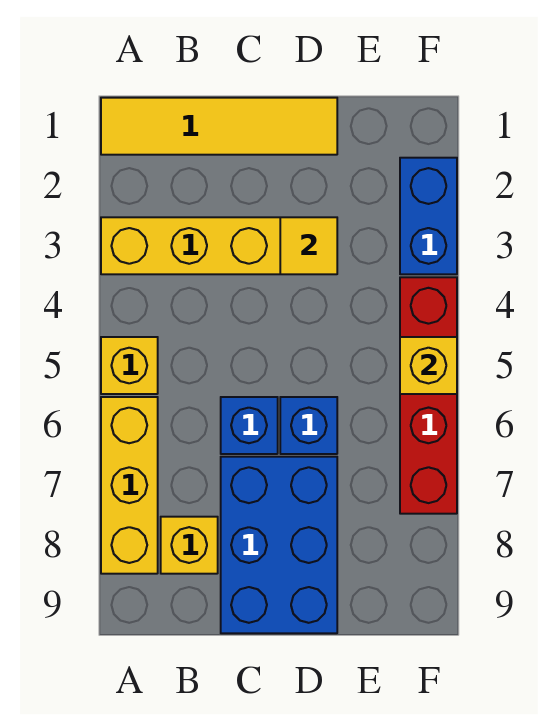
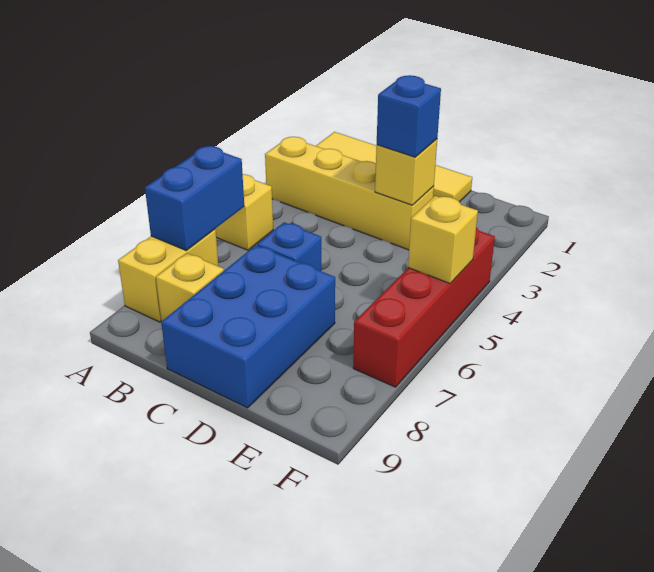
yellow 1x3 brick [101,397,158,574] -> yellow 1x2 brick [118,229,218,322]
yellow 1x1 tile [280,217,337,274] -> yellow 1x1 brick [375,139,437,205]
blue 1x1 brick [280,397,337,454] -> blue 1x1 brick moved to [377,75,441,157]
blue 1x2 brick [400,158,457,274] -> blue 1x2 brick moved to [145,146,244,250]

